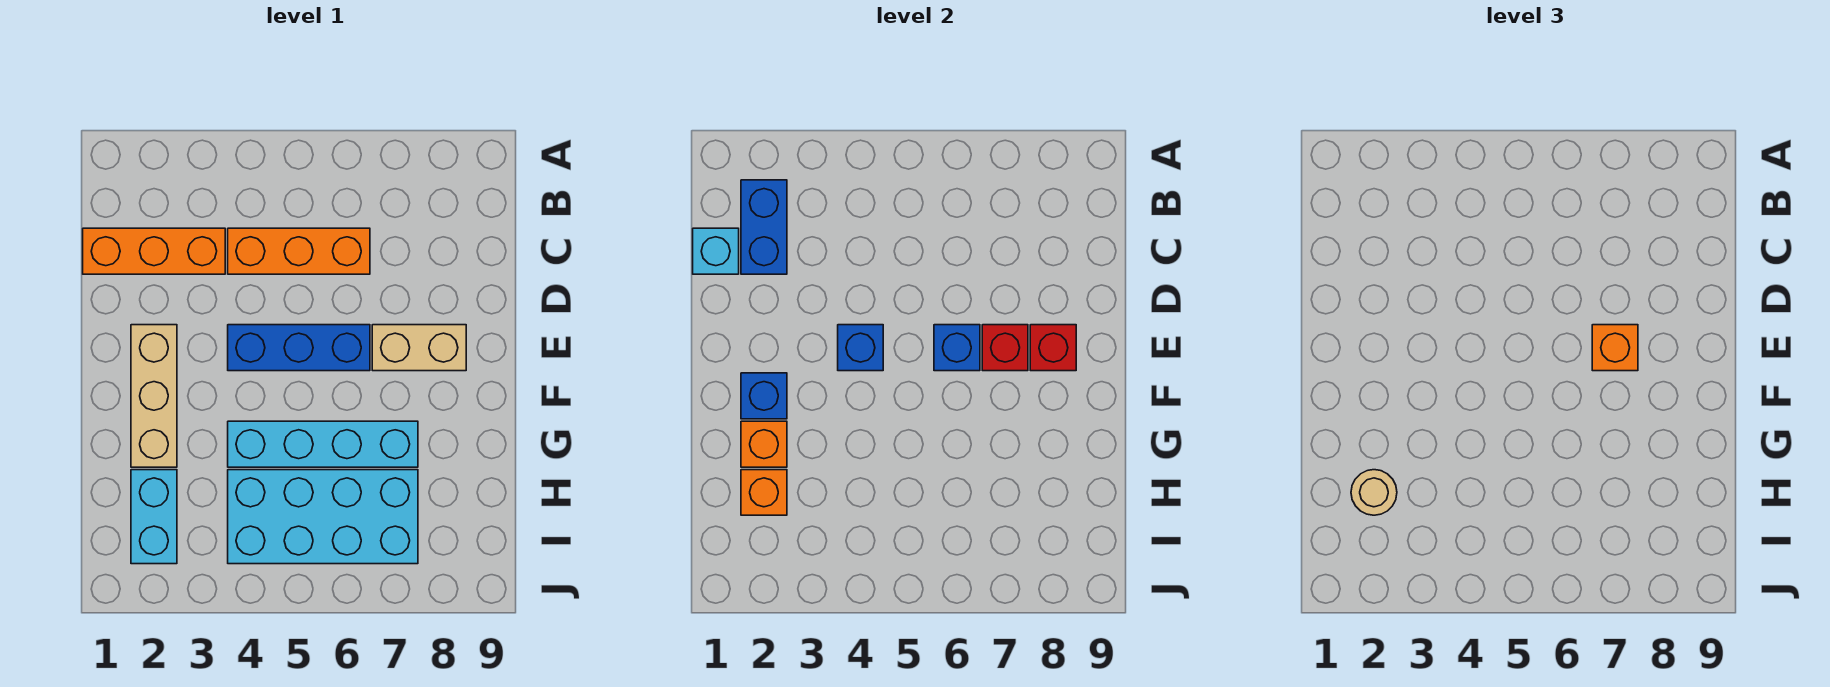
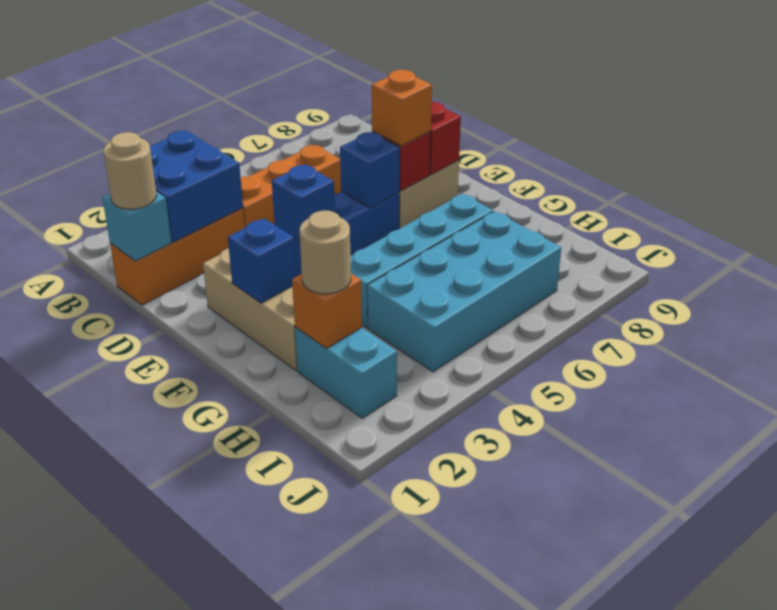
blue 1x2 brick [741,180,787,274] -> blue 2x2 brick [150,131,243,242]
none -> tan 1x1 round brick [103,132,156,209]
orange 1x1 brick [741,421,787,467] -> none

